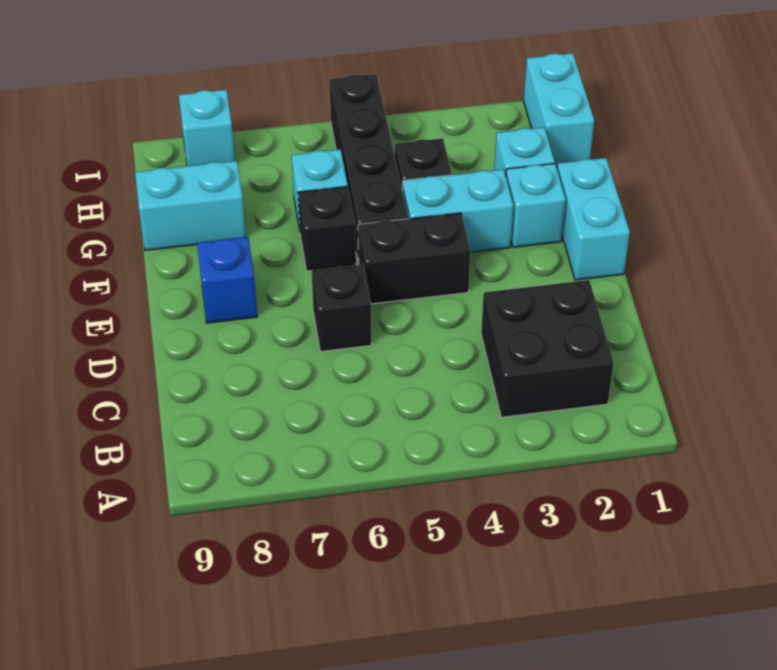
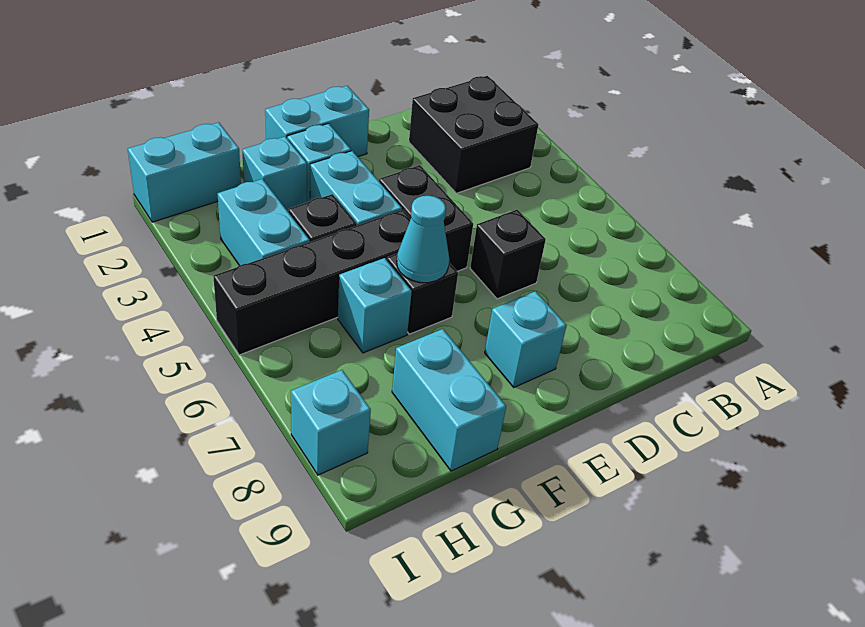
blue 1x1 brick [197,237,257,323] -> cyan 1x1 brick [485,291,567,387]
none -> cyan 1x1 cone [397,196,449,283]
none -> cyan 1x2 brick [218,179,310,266]

